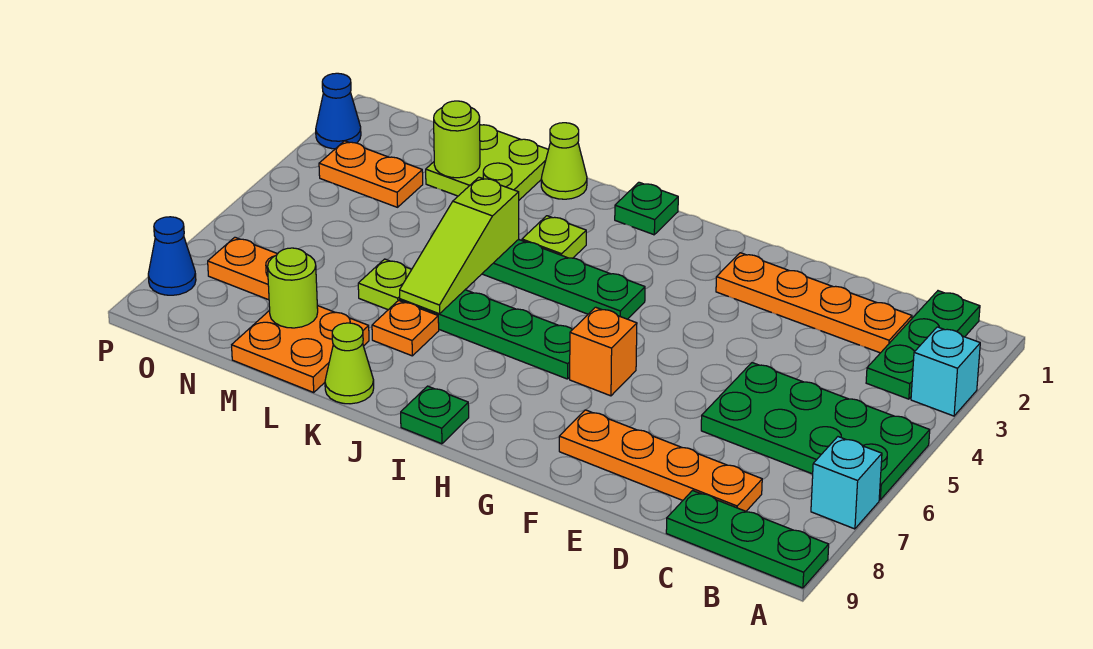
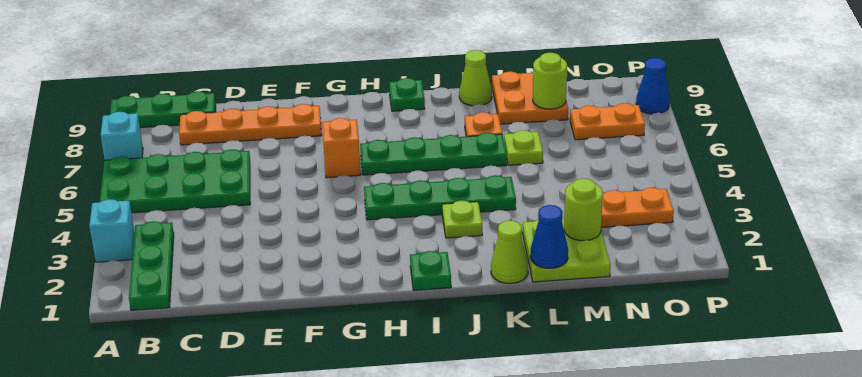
orange 1x4 plate [716,253,912,353] -> none
lime 1x3 slope [400,177,519,314] -> none
blue 1x1 cone [316,73,361,149] -> blue 1x1 cone moved to [530,205,568,268]

